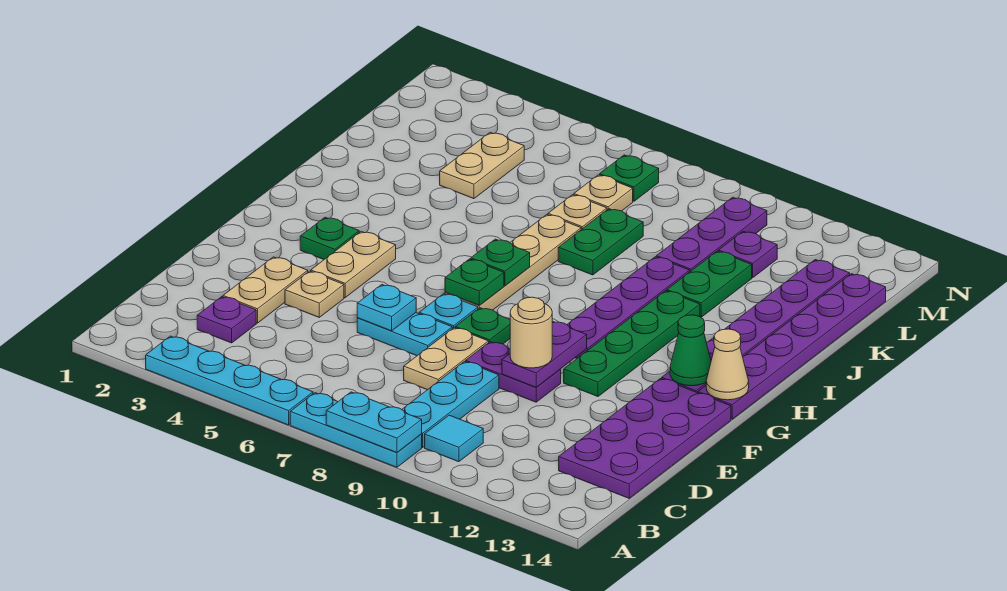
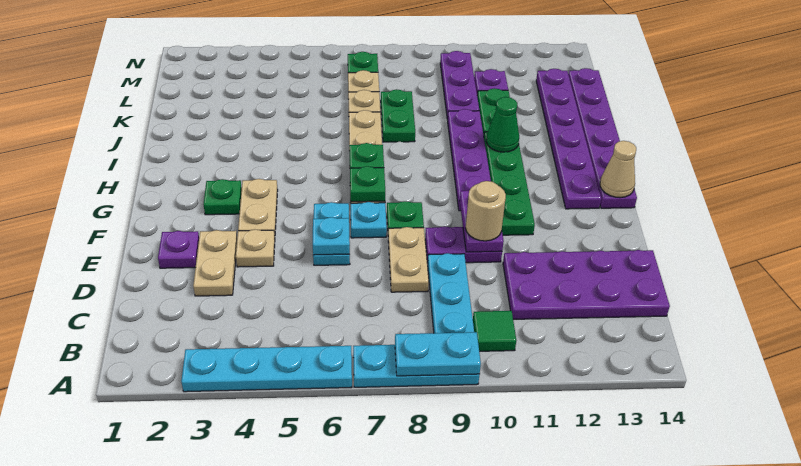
cyan 1x1 tile [425,415,483,462] -> green 1x1 tile [473,311,516,351]
purple 1x1 plate [197,297,256,343] -> purple 1x1 plate moved to [158,231,199,268]
purple 2x4 plate [559,378,731,498] -> purple 2x4 plate turned to [503,250,670,319]
cyan 1x2 plate [357,313,452,356] -> cyan 1x2 plate turned to [313,202,350,265]
green 1x1 cone [670,315,711,386] -> green 1x1 cone moved to [486,97,519,152]
tan 1x2 plate [440,132,524,199] -> none

